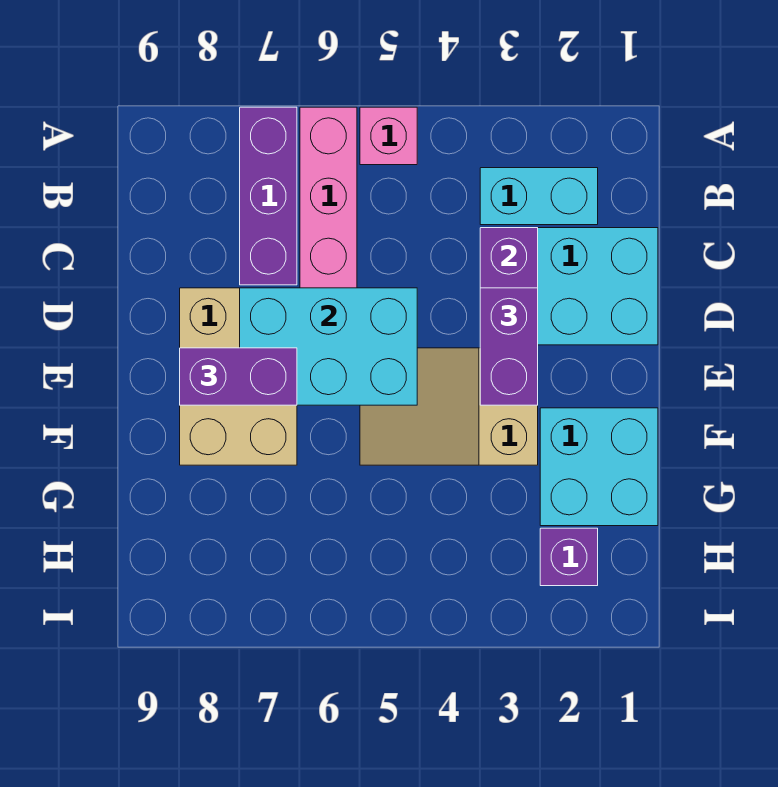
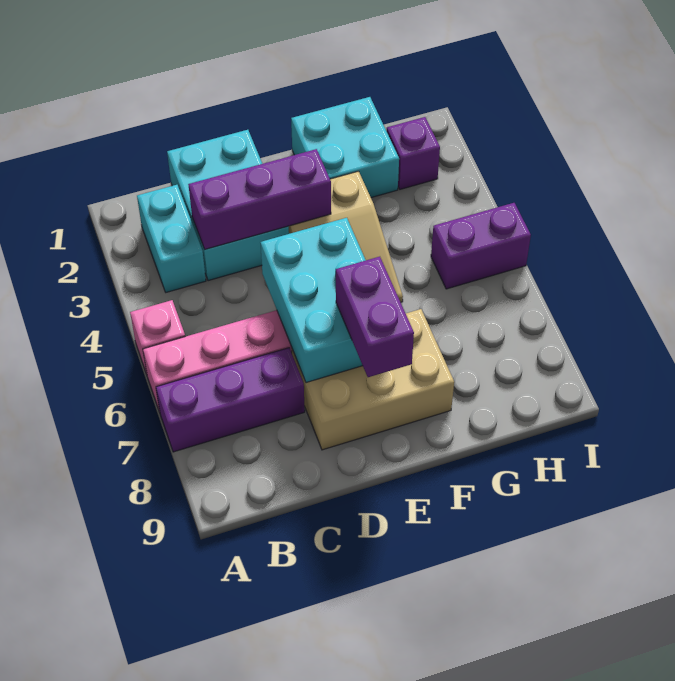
purple 1x2 brick [480,288,538,405] -> purple 1x2 brick moved to [431,203,531,289]

